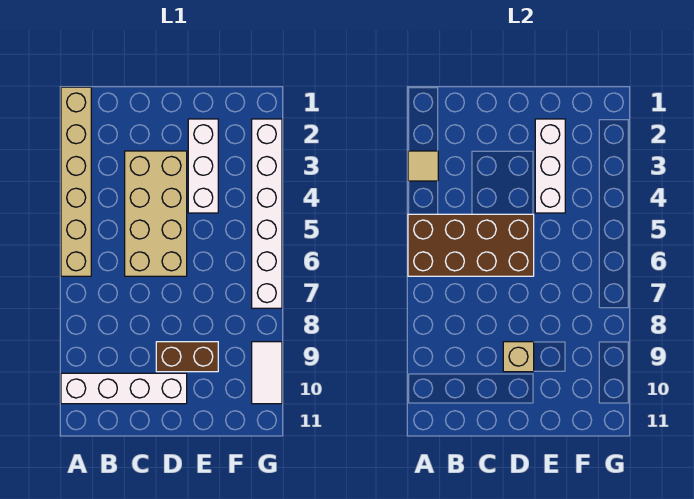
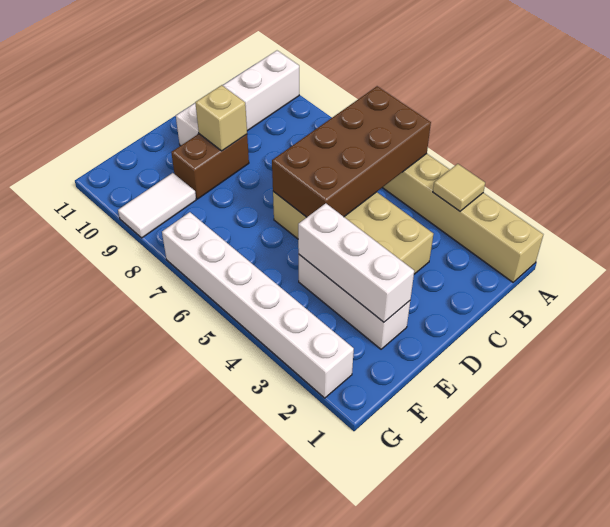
white 1x2 tile [252,342,282,404] -> white 1x2 tile turned to [118,173,196,238]

